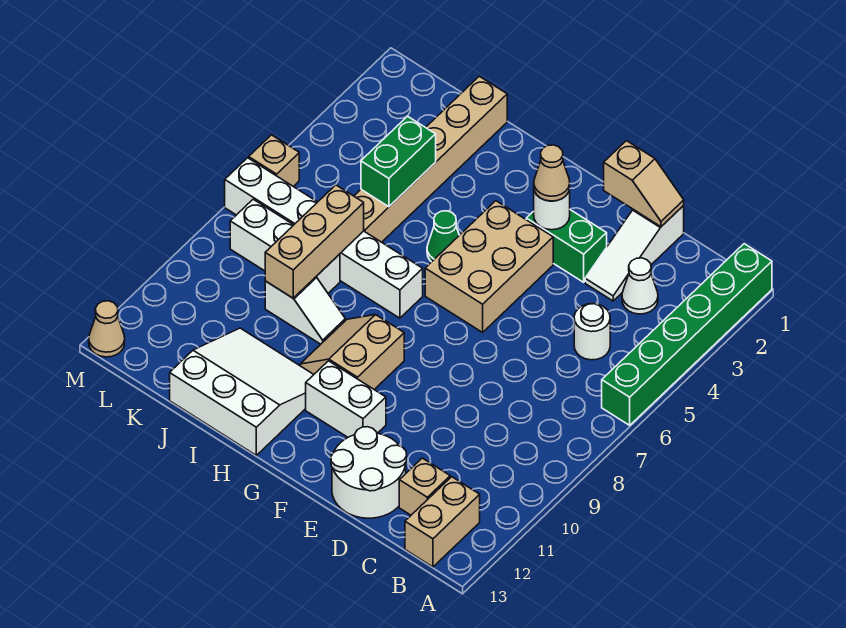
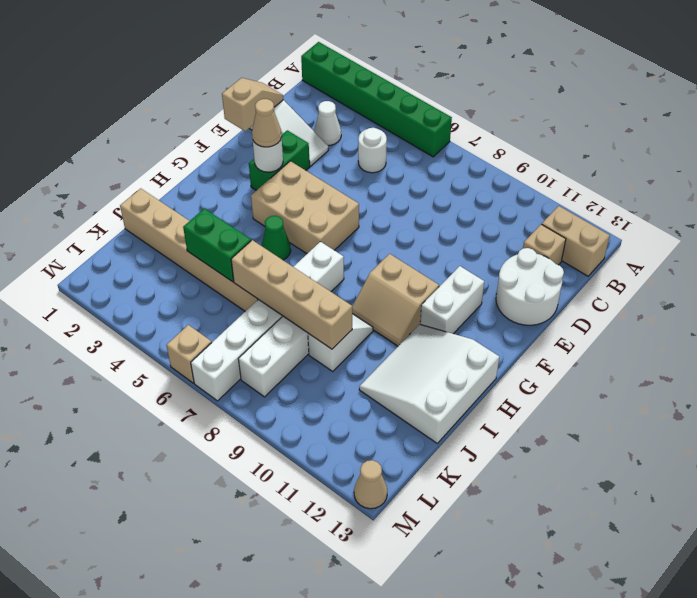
tan 1x3 brick [265,185,364,298] -> tan 1x4 brick [231,240,352,349]

